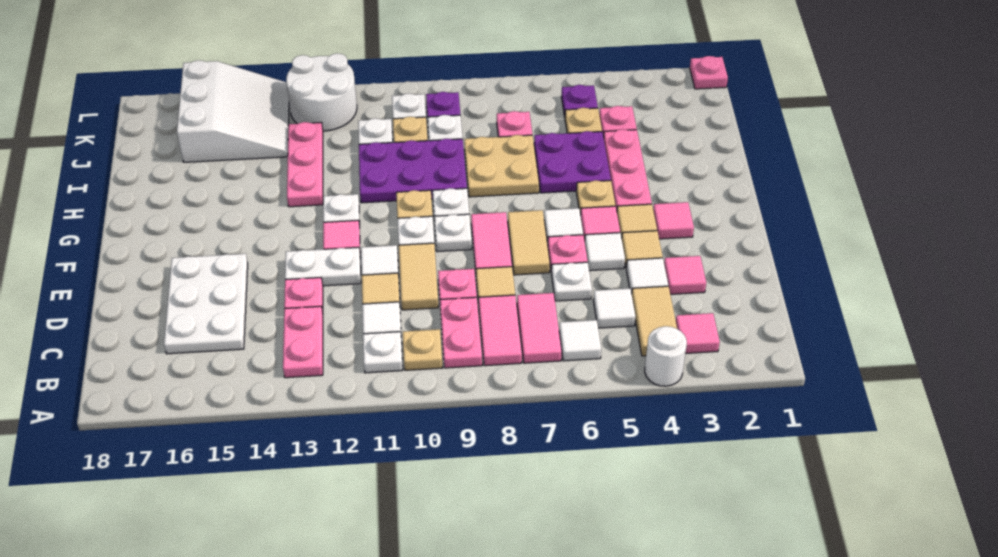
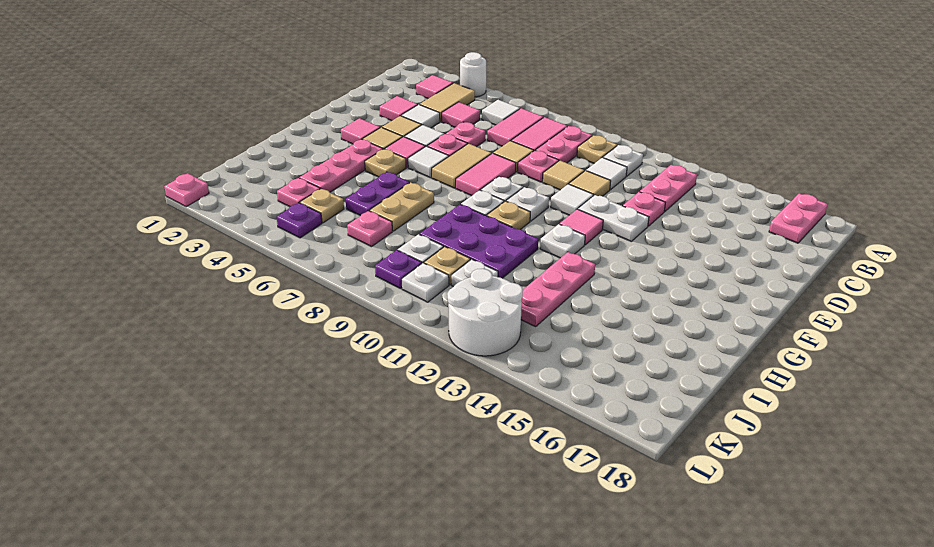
none -> pink 1x2 plate [769,193,827,243]
white 1x1 tile [593,289,635,328] -> pink 1x1 tile [442,102,480,127]
white 2x3 plate [164,254,248,354] -> none
white 1x1 plate [552,262,592,301] -> pink 1x1 plate [446,122,485,147]
tan 1x2 tile [399,243,439,310] -> tan 1x1 tile [543,160,584,190]
purple 2x2 plate [534,131,611,193] -> purple 1x2 plate [346,172,409,216]
tan 2x2 plate [464,135,539,197] -> tan 1x2 plate [370,182,434,231]
white 3x3 slope [177,60,289,162] -> none

